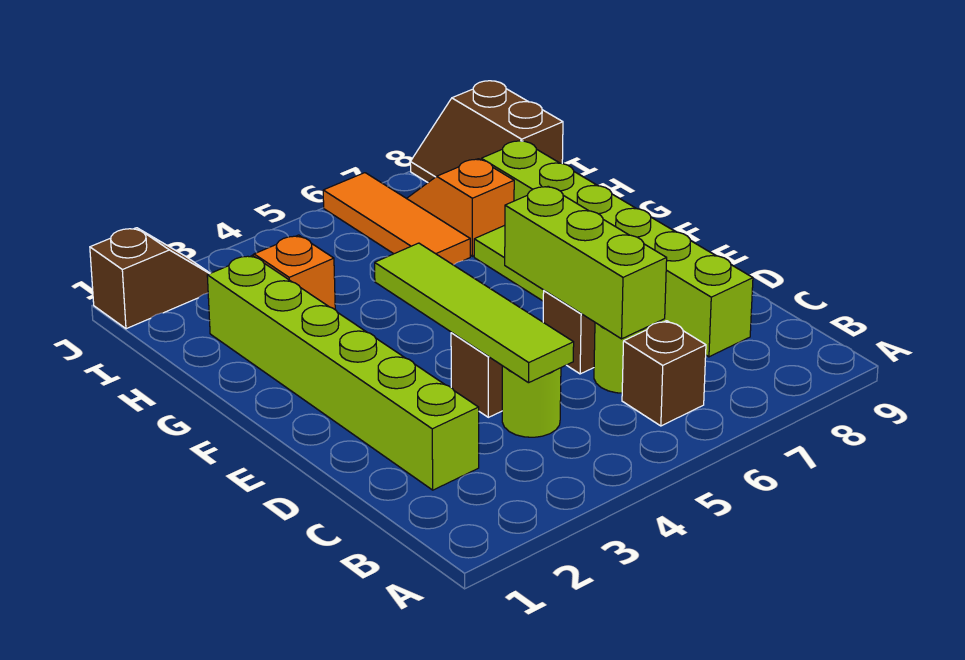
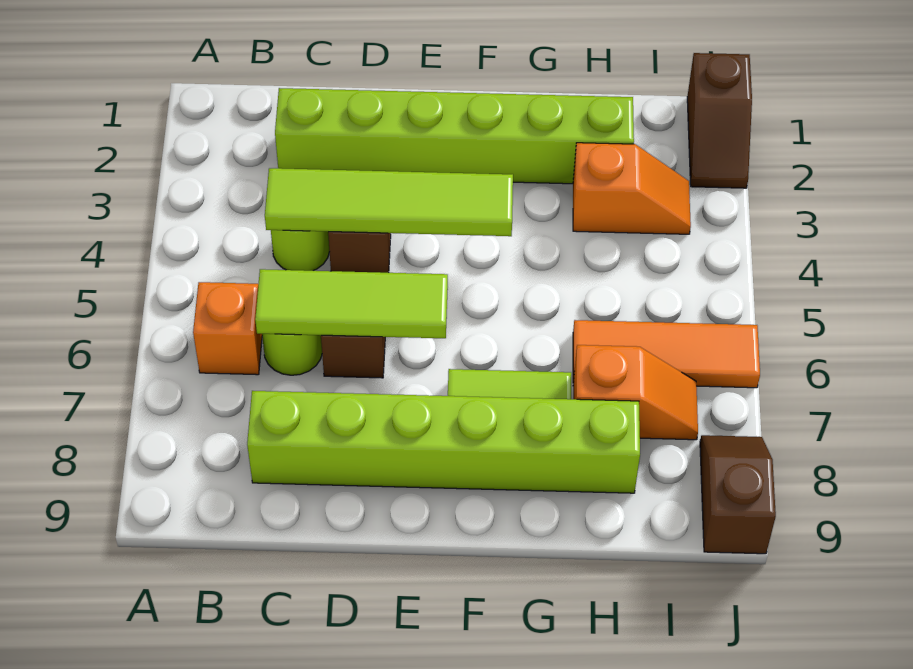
brown 1x1 brick [622,321,706,426] -> orange 1x1 brick [193,282,262,375]
lime 1x3 brick [505,186,667,339] -> lime 1x3 tile [255,269,448,338]
brown 2x2 slope [410,81,563,182] -> brown 1x2 slope [700,435,776,554]

